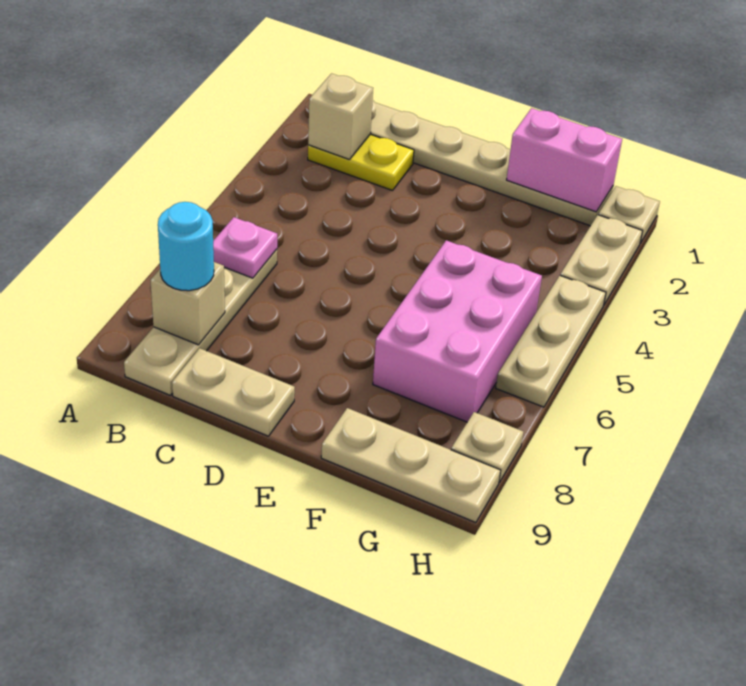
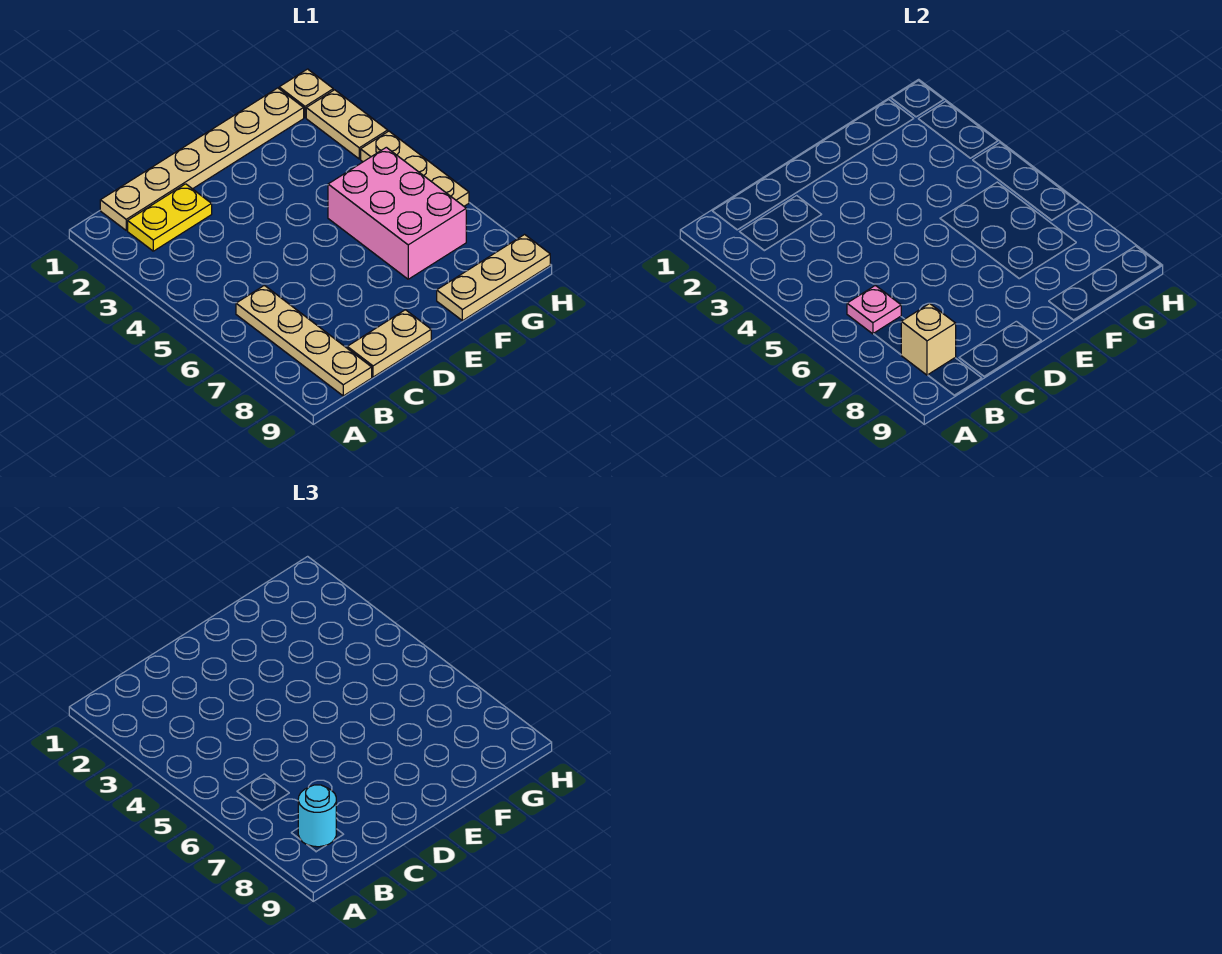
tan 1x1 brick [308,74,373,160] -> none
pink 1x2 brick [507,108,622,212] -> none
tan 1x1 plate [451,412,523,482] -> none

